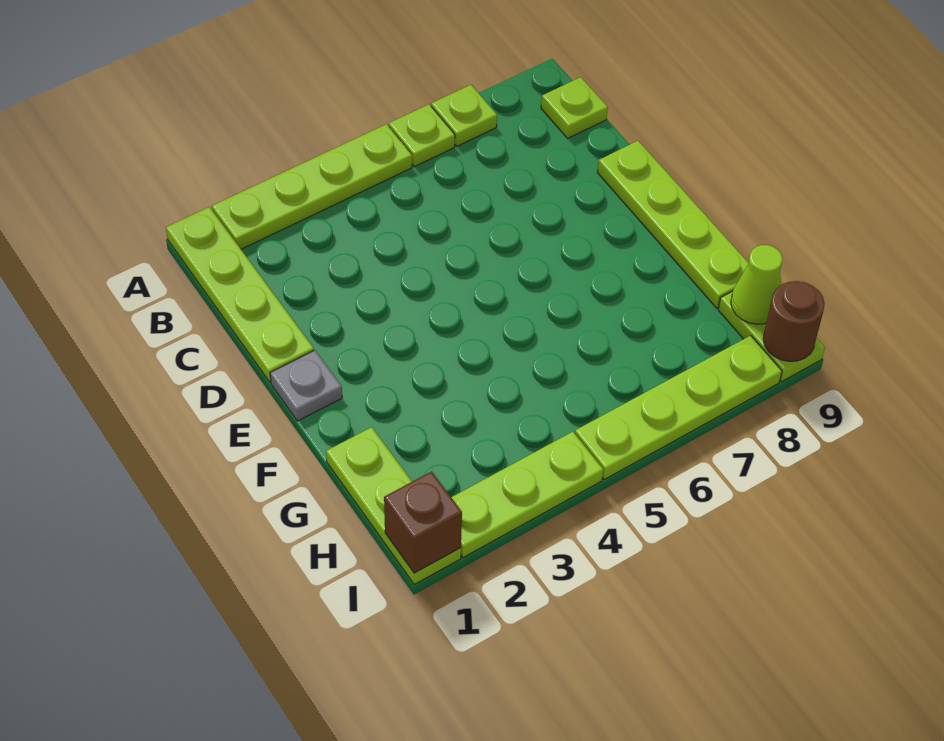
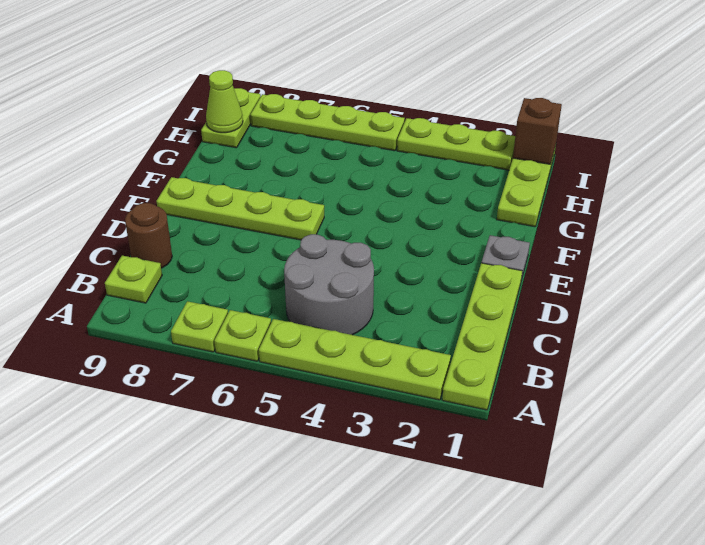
none -> grey 2x2 round brick [284,234,374,335]
lime 1x4 plate [597,141,748,308] -> lime 1x4 plate turned to [157,177,324,240]
brown 1x1 round brick [763,281,825,361] -> brown 1x1 round brick moved to [125,203,172,268]

